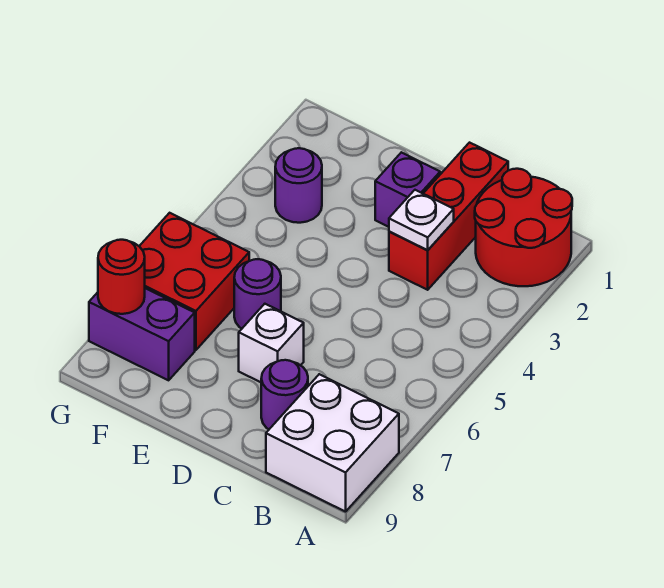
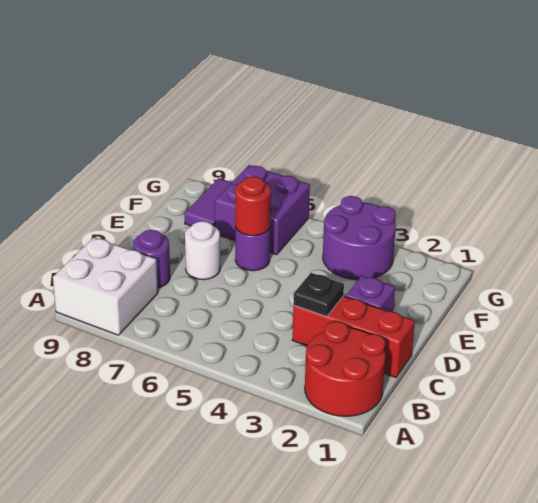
white 1x1 plate [389,190,454,250] -> black 1x1 plate [293,273,344,316]
white 1x1 brick [239,304,304,382] -> white 1x1 round brick [185,221,220,280]
purple 1x1 round brick [275,148,322,223] -> purple 2x2 round brick [323,196,396,280]
red 2x2 brick [139,213,249,350] -> purple 2x2 brick [215,165,310,255]
purple 1x2 brick [89,288,195,380] -> purple 1x2 tile [185,178,232,226]
red 1x1 round brick [98,240,145,314] -> red 1x1 round brick moved to [235,176,271,236]

